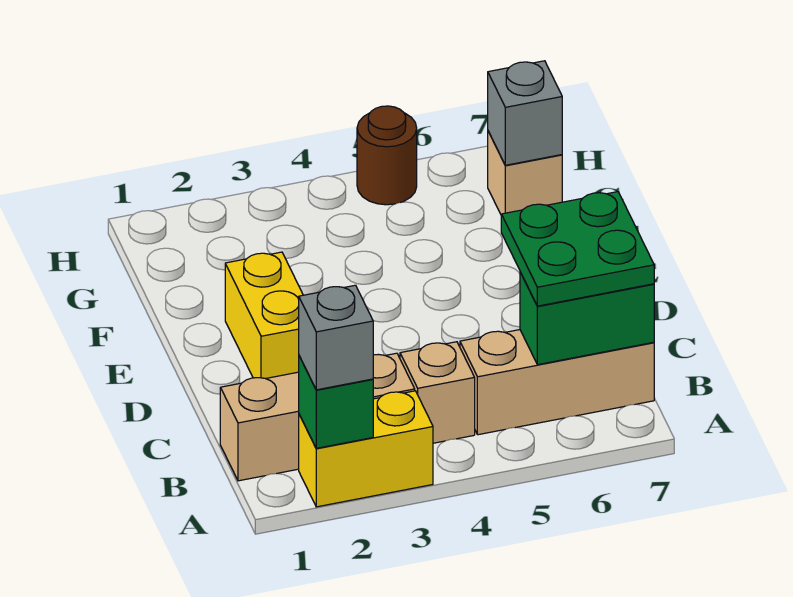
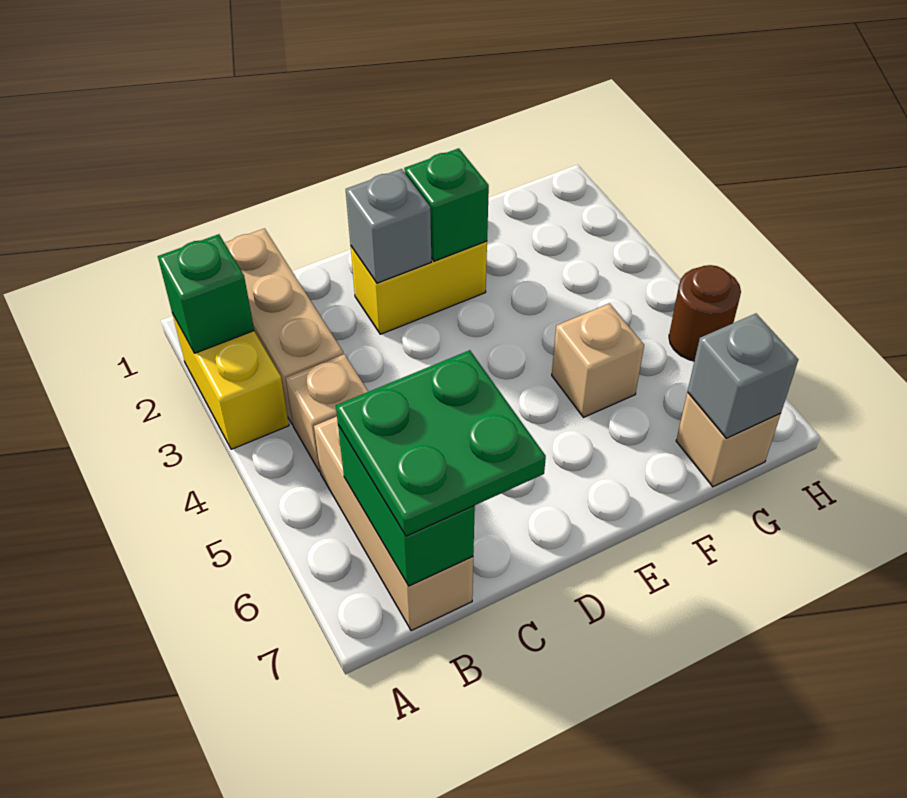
grey 1x1 brick [299,285,373,390] -> grey 1x1 brick moved to [346,169,431,283]
none -> green 1x1 brick [404,148,489,261]
none -> tan 1x1 brick [552,303,644,417]

